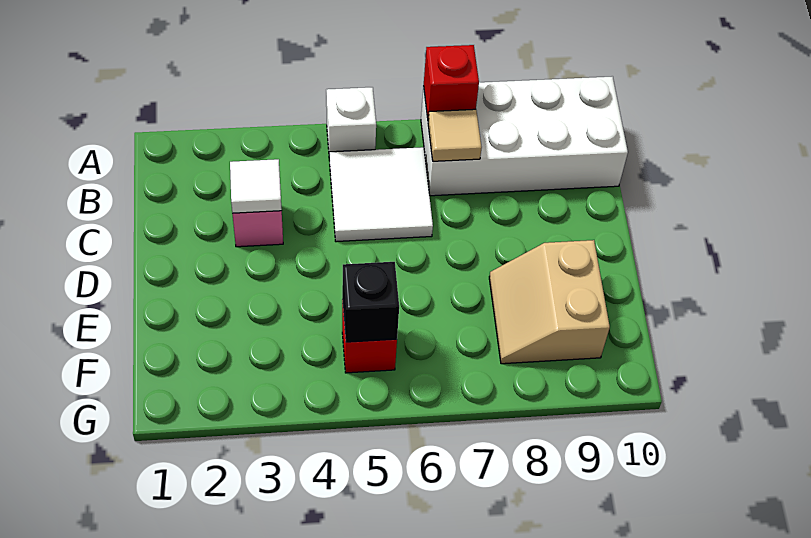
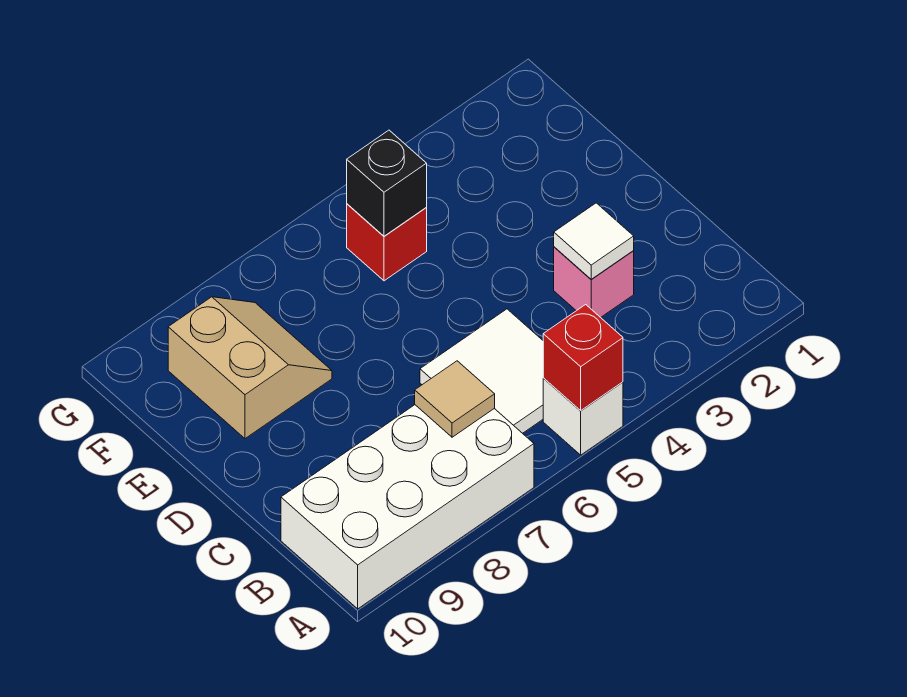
red 1x1 brick [424,45,479,119] -> red 1x1 brick moved to [543,305,623,410]

